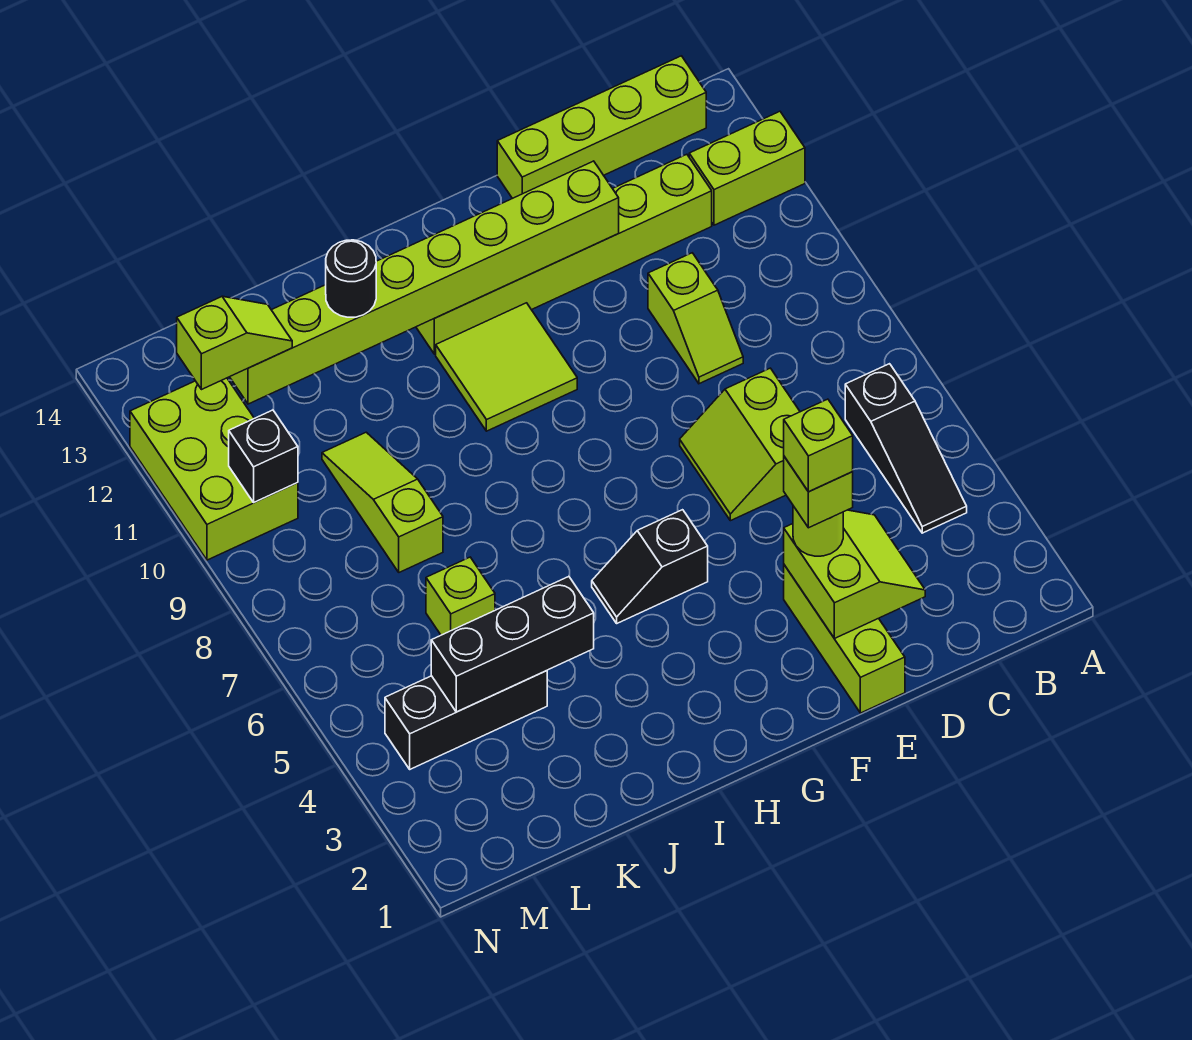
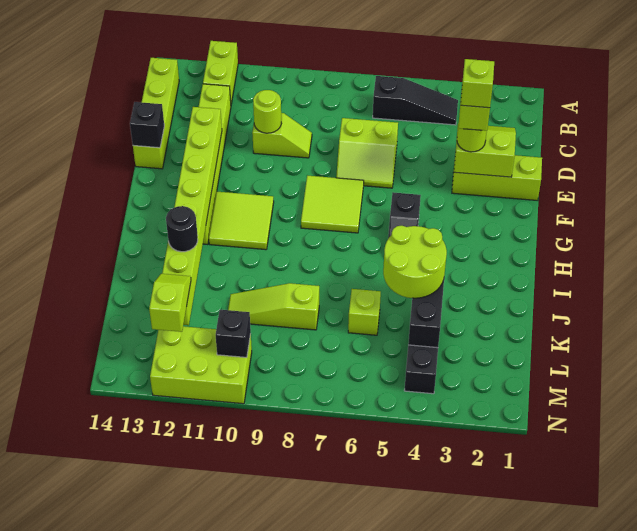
none -> lime 1x1 round brick [253,90,281,133]
none -> black 1x1 brick [130,102,164,148]
none -> lime 2x2 tile [301,176,364,233]
none -> lime 2x2 round brick [383,226,447,298]

